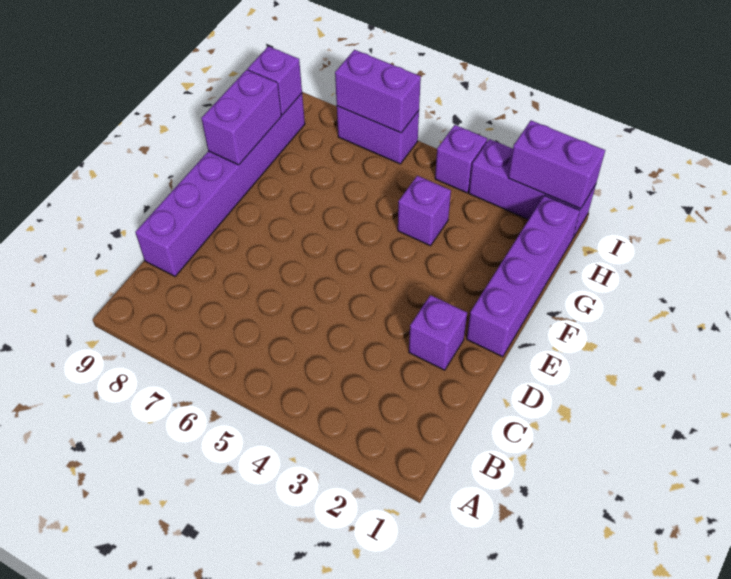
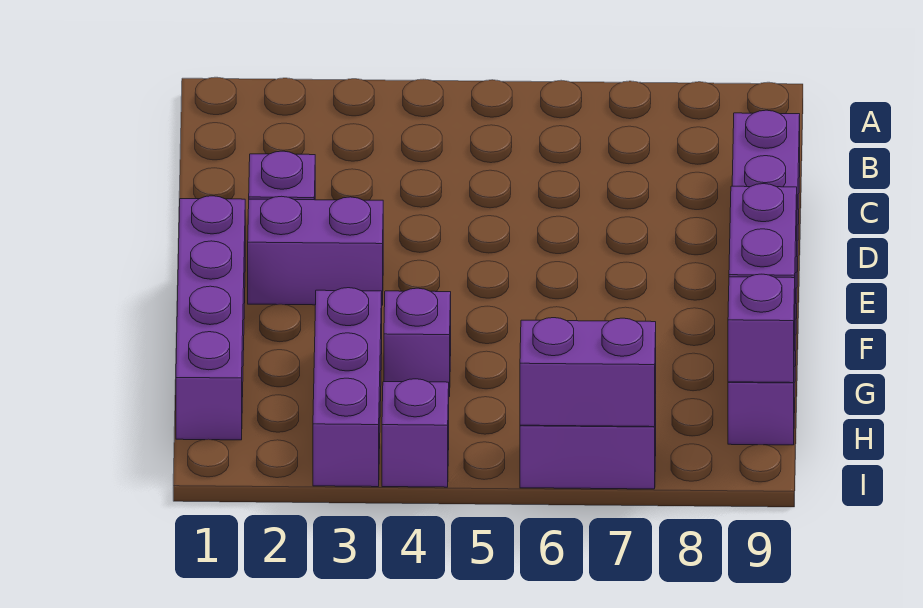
purple 1x3 brick [469,139,596,238] -> purple 1x3 brick turned to [313,288,382,487]
purple 1x2 brick [508,120,605,209] -> purple 1x2 brick moved to [248,196,383,305]

